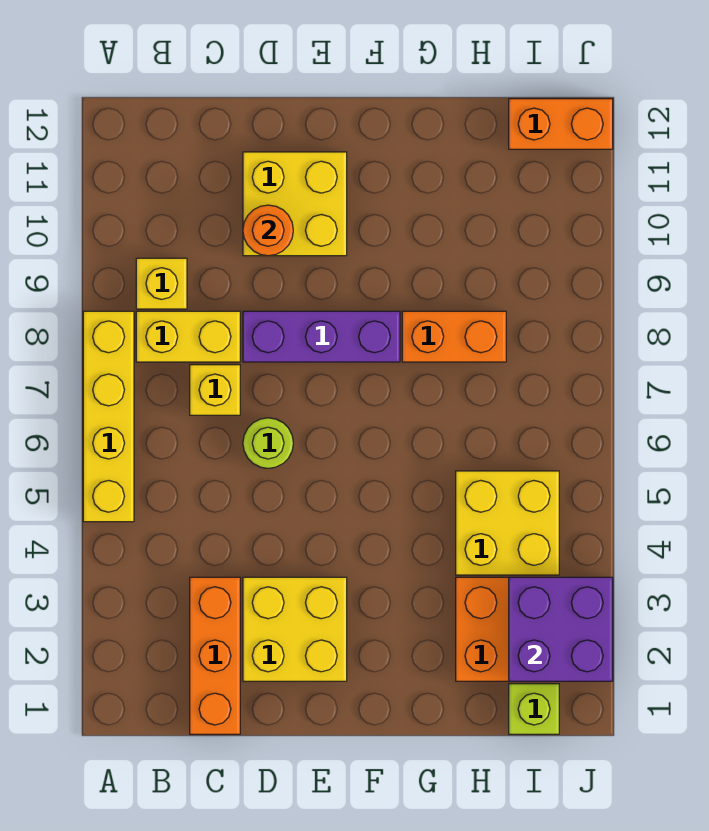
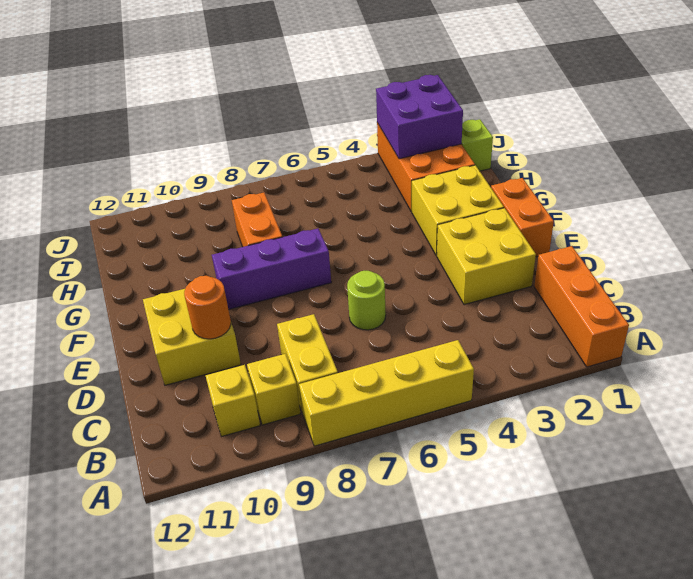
orange 1x3 brick [190,577,240,734] -> orange 1x3 brick turned to [534,246,629,367]
yellow 1x1 brick [190,365,240,415] -> yellow 1x1 brick moved to [206,365,260,437]
purple 1x3 brick [243,311,400,362] -> purple 1x3 brick turned to [212,229,331,309]
yellow 2x2 brick [456,471,559,575] -> yellow 2x2 brick moved to [412,165,504,256]
orange 1x2 brick [509,99,613,149] -> orange 1x2 brick moved to [491,178,554,257]

